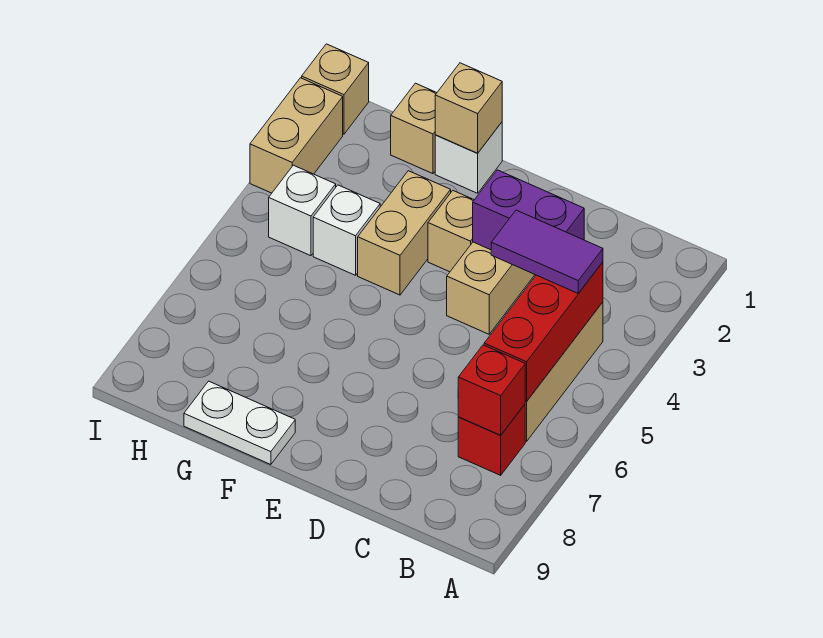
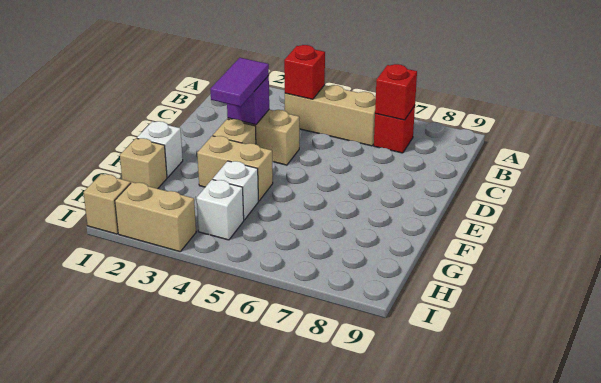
red 1x3 brick [484,262,603,402] -> red 1x1 brick [284,45,325,99]
purple 1x2 tile [491,210,603,293] -> purple 1x2 tile moved to [210,58,269,107]
purple 1x2 brick [473,170,584,250] -> purple 1x1 brick [227,76,269,125]
tan 1x1 brick [435,63,502,153] -> none
white 1x2 plate [184,381,295,465] -> none

